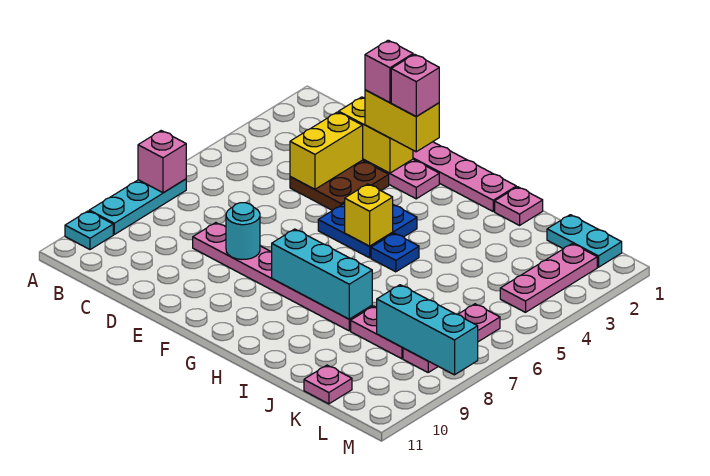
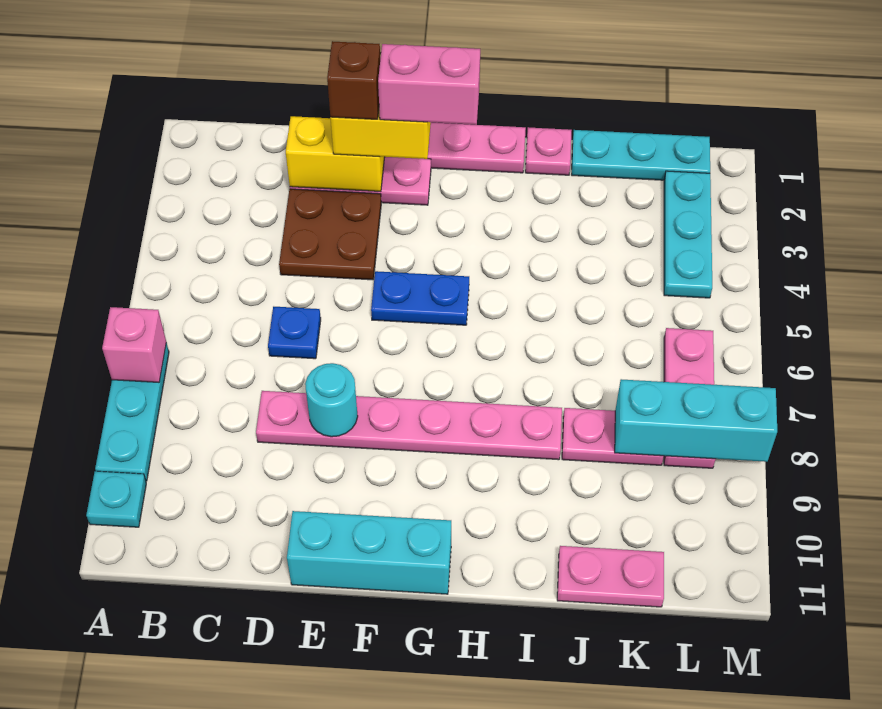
yellow 1x2 brick [290,112,363,189] -> none
pink 1x1 brick [365,40,413,102] -> brown 1x1 brick [327,41,380,119]
pink 1x1 brick [391,54,439,117] -> pink 1x2 brick [378,44,480,125]
blue 2x2 plate [318,203,417,258] -> blue 1x2 plate [371,271,469,325]
yellow 1x1 brick [345,184,393,246] -> none
cyan 1x3 brick [272,229,372,319] -> cyan 1x3 brick moved to [287,511,451,594]
blue 1x1 plate [371,233,419,272] -> blue 1x1 plate moved to [268,307,321,359]
cyan 1x2 plate [547,215,622,267] -> cyan 1x3 plate [571,130,710,180]
pink 1x1 plate [304,365,352,404] -> pink 1x2 plate [557,546,664,607]
pink 1x3 plate [500,244,597,312] -> cyan 1x3 plate [664,171,712,298]

